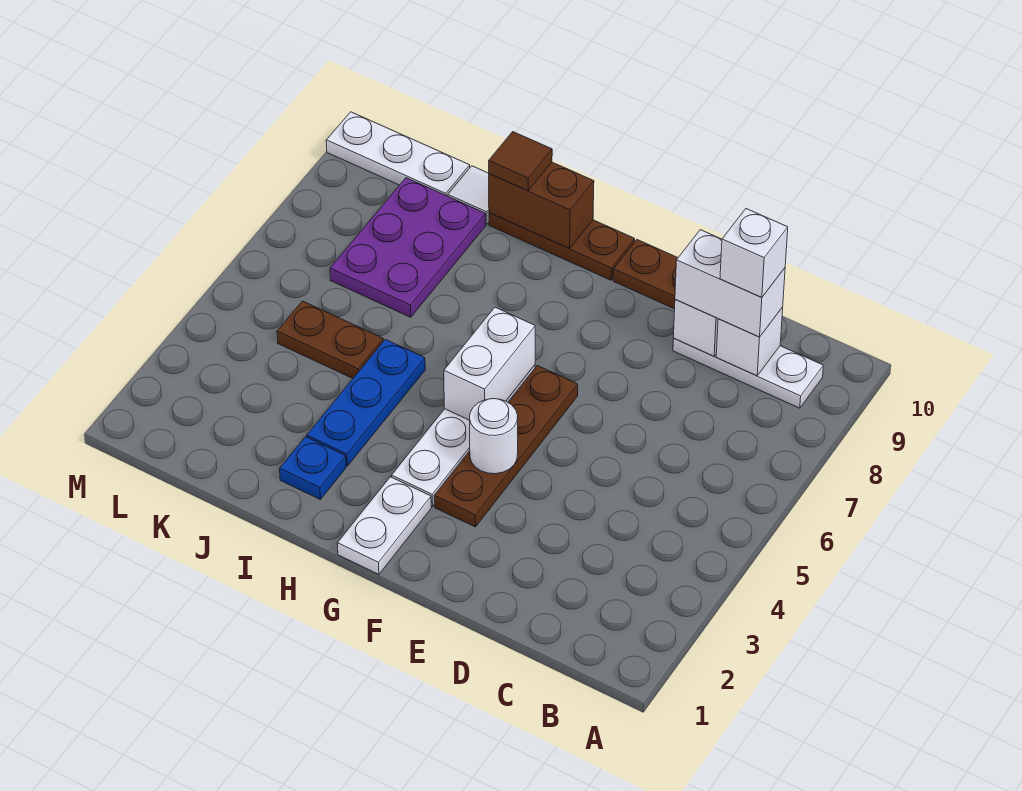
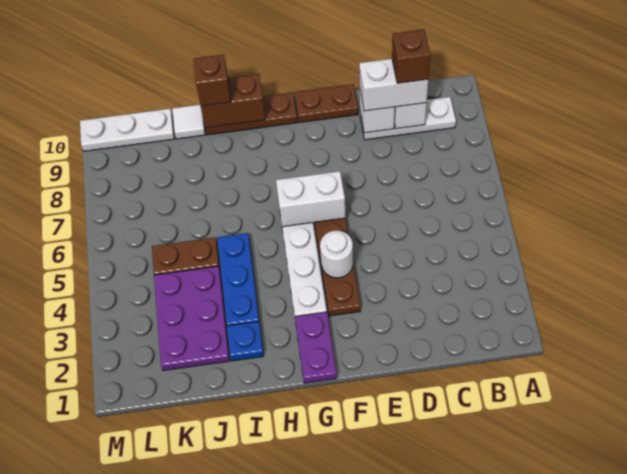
white 1x1 brick [720,209,788,298] -> brown 1x1 brick [392,29,430,83]
white 1x2 plate [338,477,431,574] -> purple 1x2 plate [295,312,337,383]
white 1x2 brick [444,307,535,420] -> white 1x2 brick turned to [276,171,346,227]
brown 1x1 tile [489,132,552,191] -> brown 1x1 brick [193,54,231,106]
purple 2x3 plate [330,178,486,317] -> purple 2x3 plate moved to [154,266,230,371]

